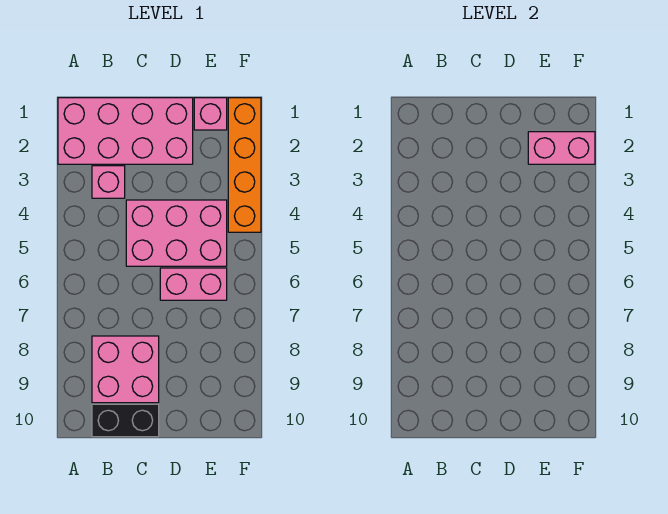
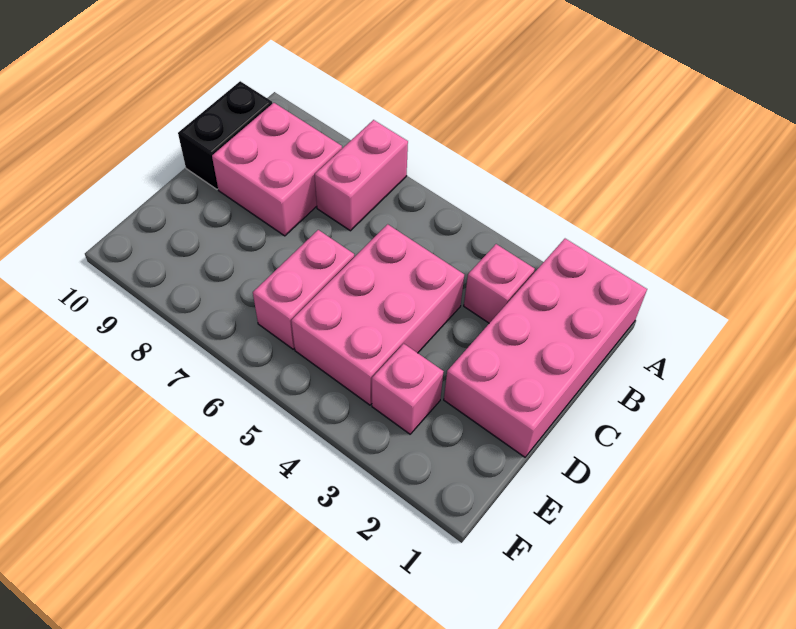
pink 1x1 brick [194,98,227,130] -> pink 1x1 brick moved to [372,344,444,434]
pink 1x2 brick [528,132,595,164] -> pink 1x2 brick moved to [315,120,408,231]
orange 1x4 brick [228,98,261,232] -> none

